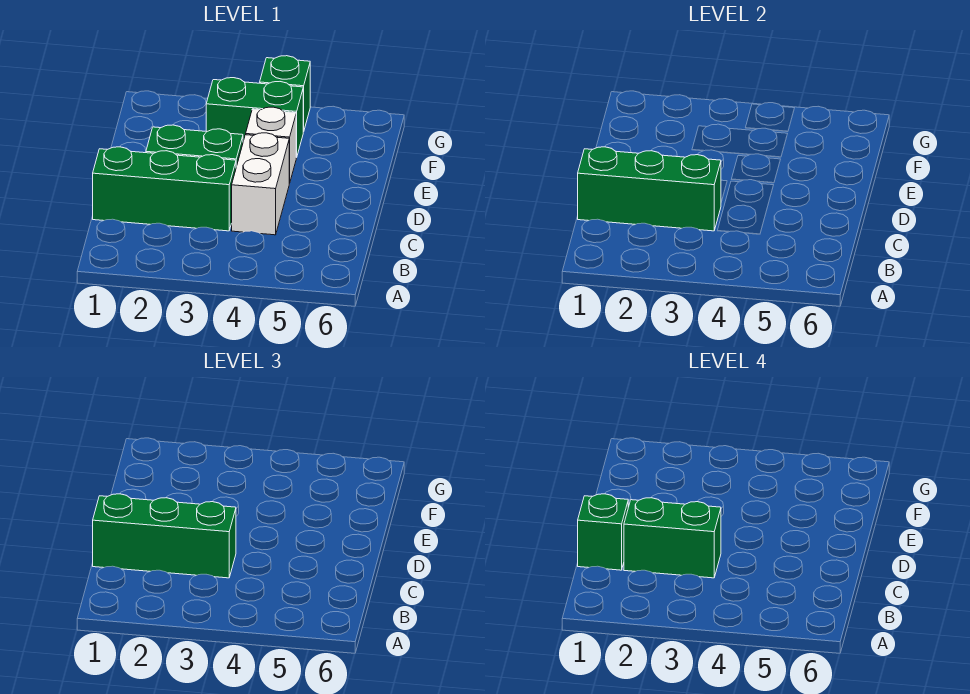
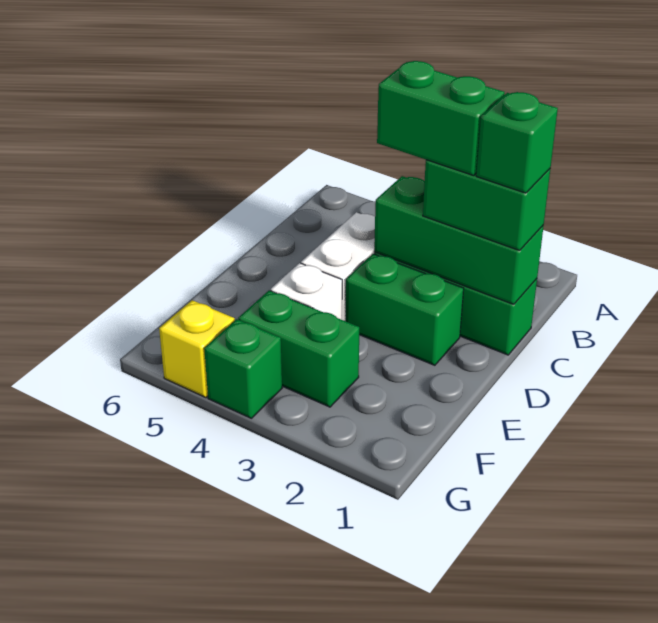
green 1x3 brick [93,494,236,578] -> green 1x2 brick [423,160,550,251]
none -> yellow 1x1 brick [159,300,235,397]

